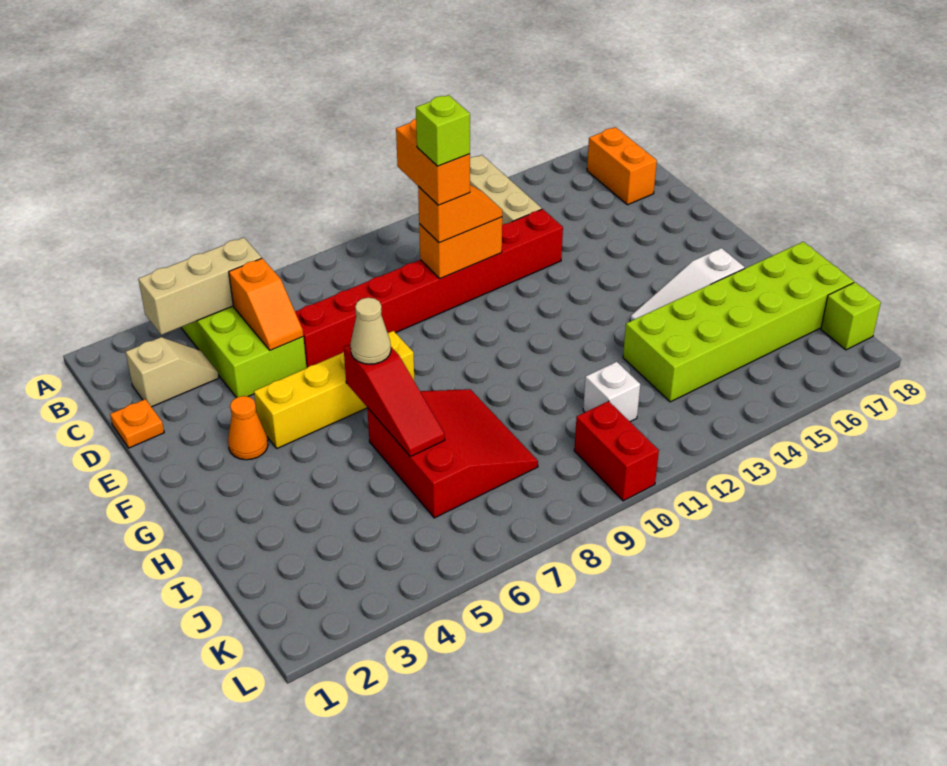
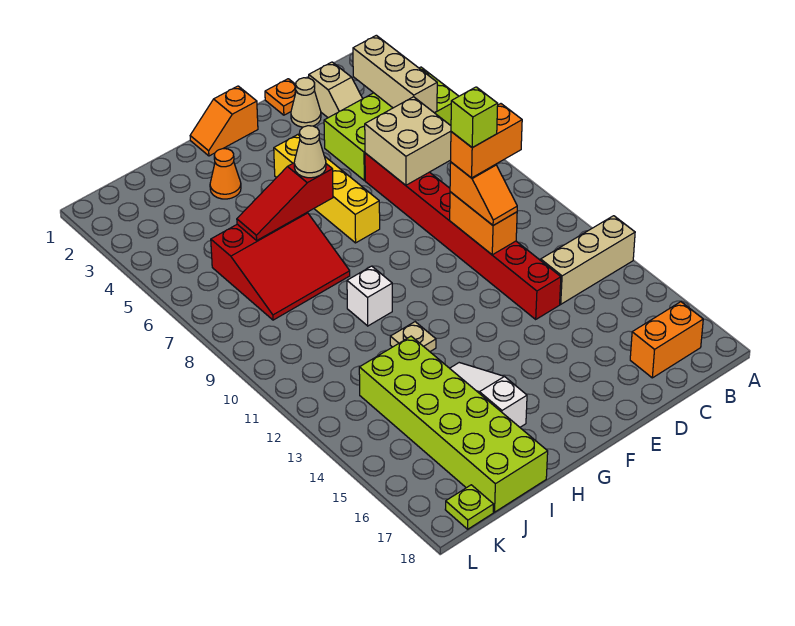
orange 1x2 slope [229,258,303,350] -> orange 1x2 slope moved to [190,86,258,156]
none -> tan 2x2 brick [365,97,451,185]
none -> tan 1x1 cone [291,78,321,127]
orange 1x1 cone [228,396,268,460] -> orange 1x1 cone moved to [210,149,241,199]
none -> tan 1x1 plate [390,322,436,352]
white 1x1 brick [583,362,640,422] -> white 1x1 brick moved to [347,266,392,326]
red 1x2 brick [574,401,659,501] -> none
lime 1x1 brick [821,282,881,350] -> lime 1x1 plate [445,485,494,529]

